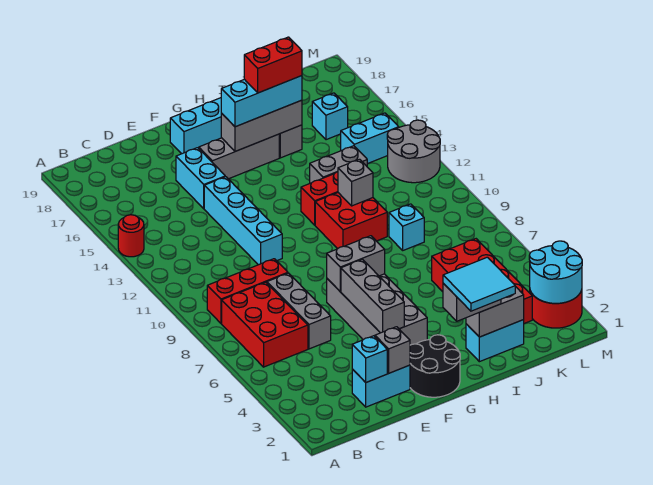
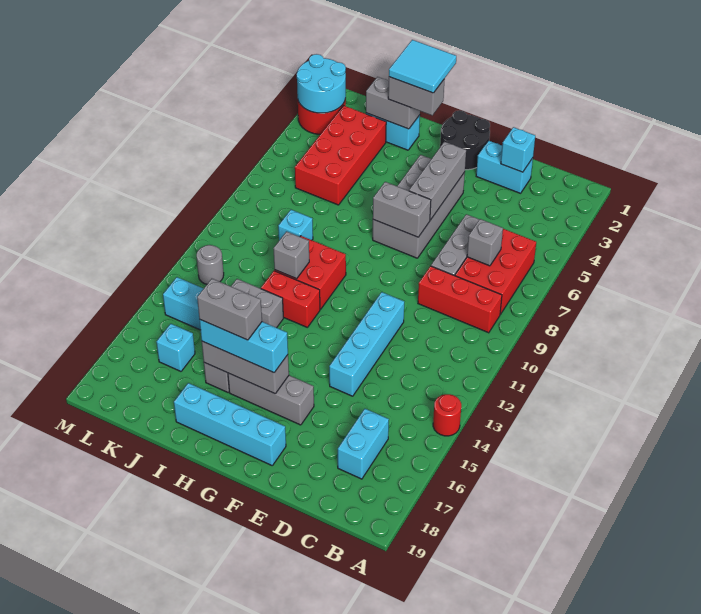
grey 1x1 brick [375,327,410,373] -> grey 1x1 brick moved to [467,219,503,266]
cyan 1x2 brick [176,148,225,209] -> cyan 1x2 brick moved to [338,409,389,479]
red 1x2 brick [244,37,302,93] -> grey 1x2 brick [197,279,262,340]
grey 2x2 round brick [387,120,440,183] -> grey 1x1 round brick [197,245,224,284]

